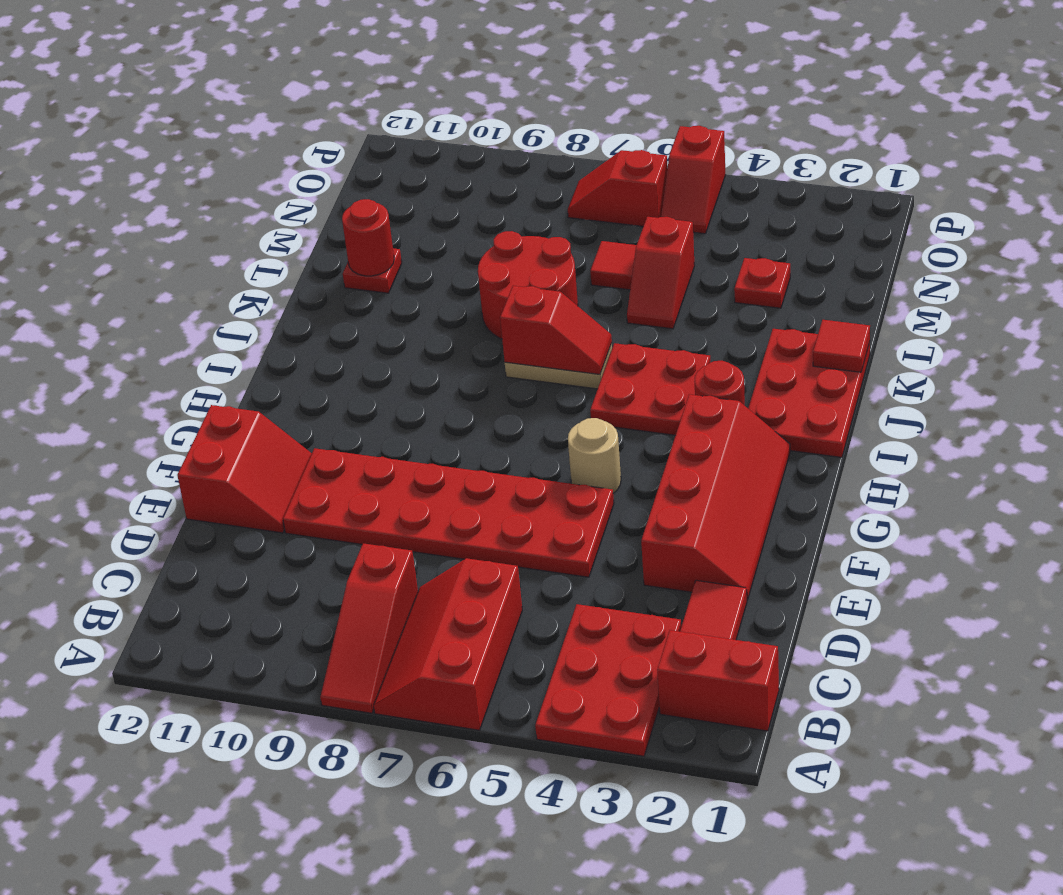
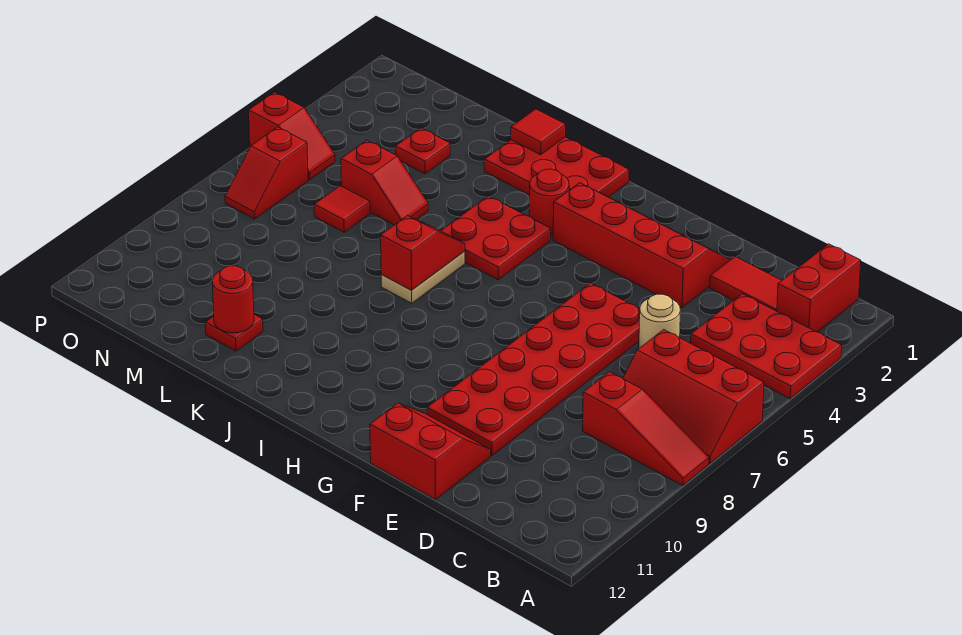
tan 1x1 round brick [568,418,621,493] -> tan 1x1 round brick moved to [639,294,680,348]
red 2x2 round brick [478,231,578,339] -> none

